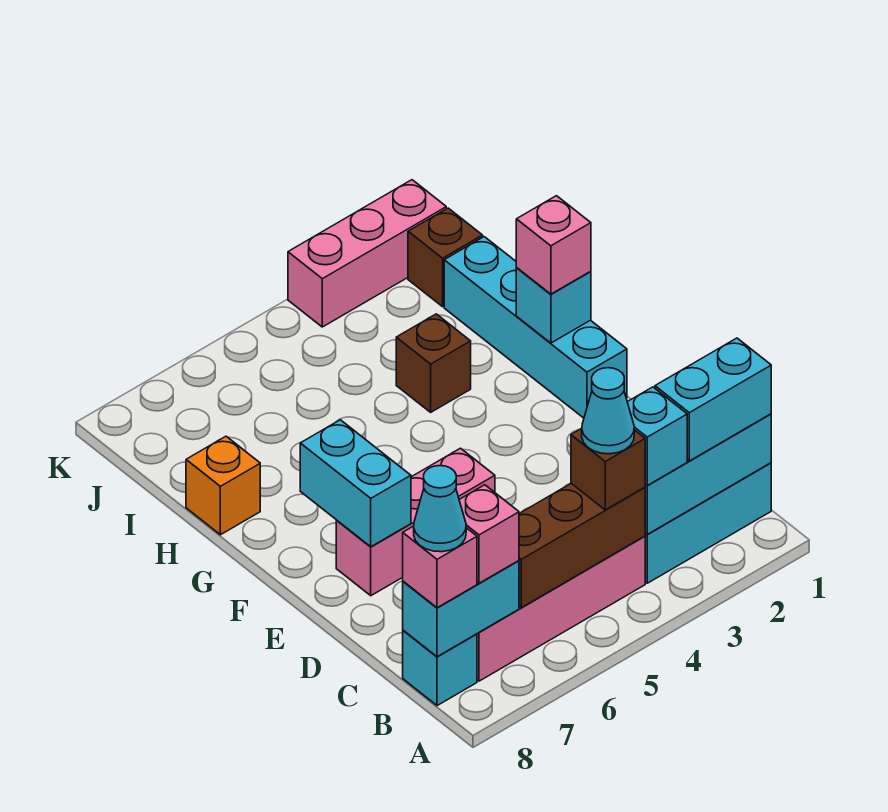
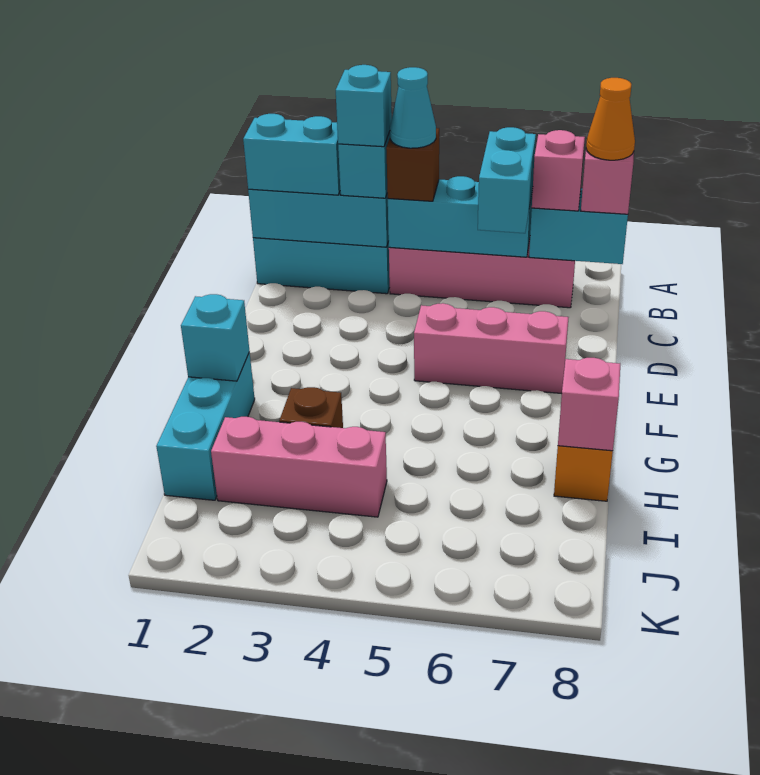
brown 1x3 brick [519,484,645,608] -> cyan 1x3 brick [388,176,533,257]
cyan 1x1 brick [403,630,477,706] -> cyan 1x1 brick moved to [336,65,392,147]
cyan 1x1 cone [414,466,466,552] -> orange 1x1 cone [586,78,635,160]
cyan 1x2 brick [300,420,411,547] -> cyan 1x2 brick moved to [478,127,536,233]
cyan 1x4 brick [444,237,627,418] -> cyan 1x3 brick [156,352,255,500]
pink 1x1 brick [516,196,591,294] -> pink 1x1 brick moved to [558,358,620,451]
brown 1x1 brick [408,208,483,307] -> none
pink 1x3 brick [288,180,446,327] -> pink 1x3 brick moved to [211,417,387,517]

